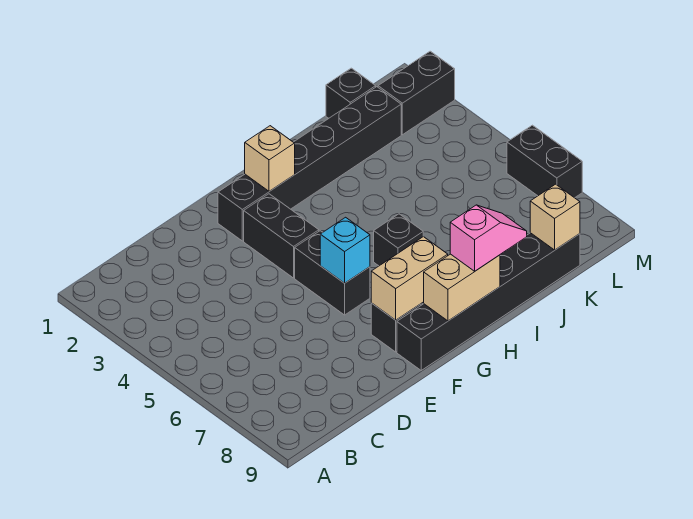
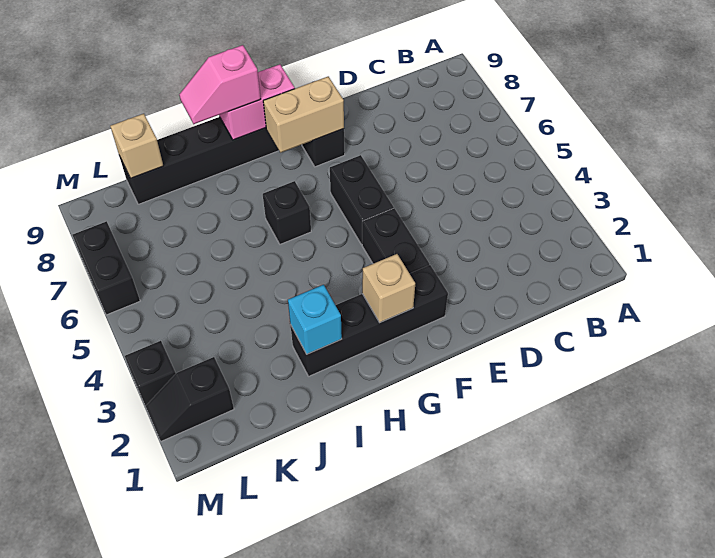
black 1x6 brick [218,87,401,241] -> black 1x4 brick [291,265,448,376]
cyan 1x1 brick [320,217,370,283] -> cyan 1x1 brick moved to [288,285,342,354]
tan 1x2 brick [424,254,500,321] -> pink 1x2 brick [219,64,295,140]
black 1x1 brick [326,68,376,118] -> black 1x1 brick moved to [125,341,176,406]
black 1x2 brick [378,51,455,135] -> black 1x2 slope [145,357,234,441]

